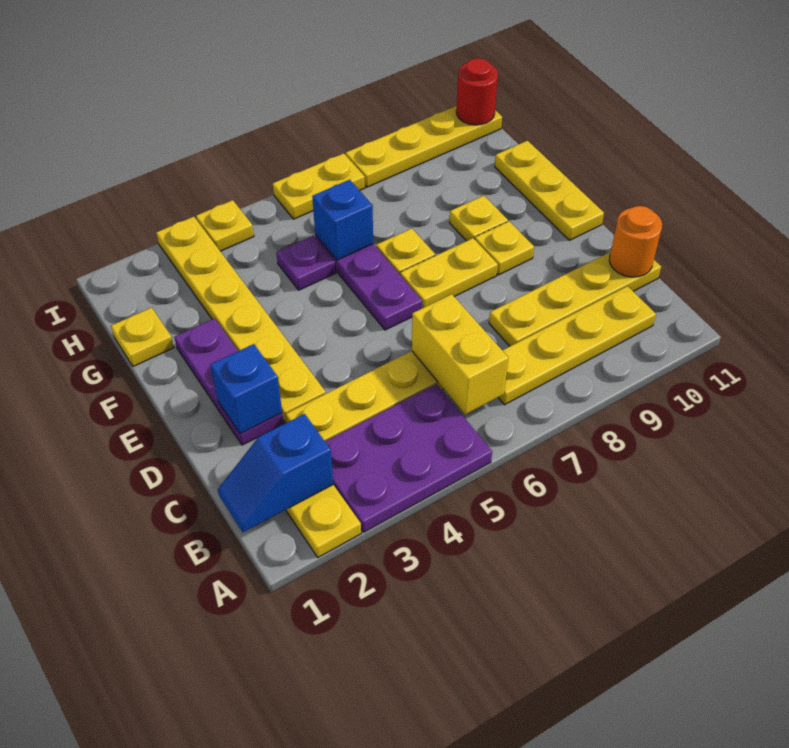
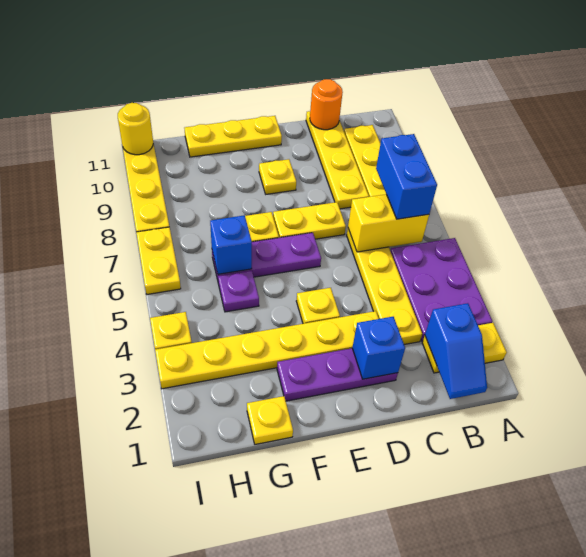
none -> blue 1x2 brick [376,134,437,219]
yellow 1x2 plate [400,238,498,308] -> yellow 1x2 plate turned to [273,202,346,239]
yellow 1x1 plate [449,196,508,241] -> yellow 1x1 plate moved to [296,288,340,324]
red 1x1 round brick [456,58,498,125] -> yellow 1x1 round brick [118,103,153,155]

